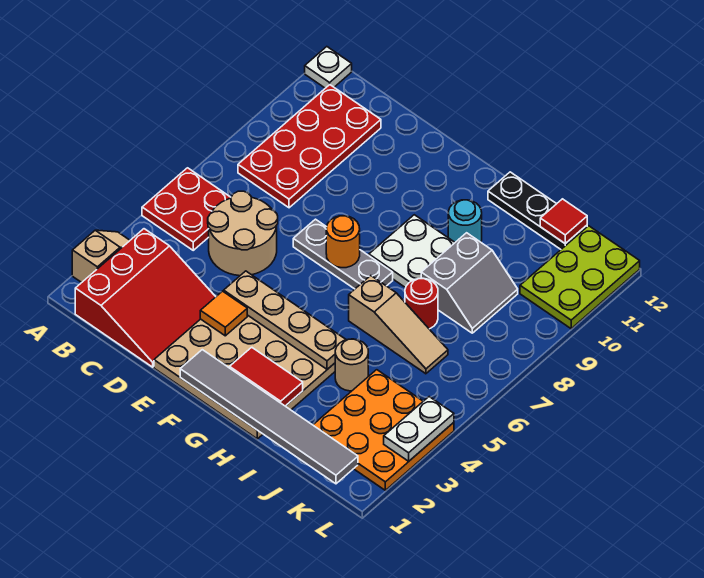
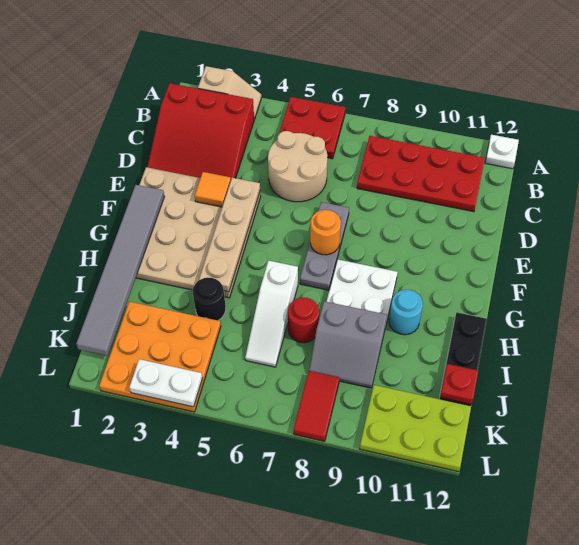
red 1x2 tile [230,347,303,406] -> red 1x2 tile moved to [293,371,339,441]
tan 1x3 slope [349,276,448,374] -> white 1x3 slope [245,261,298,367]
tan 1x1 round brick [335,339,368,391] -> black 1x1 round brick [193,277,226,320]
red 1x1 tile [540,199,587,244] -> red 1x1 plate [440,364,478,404]

